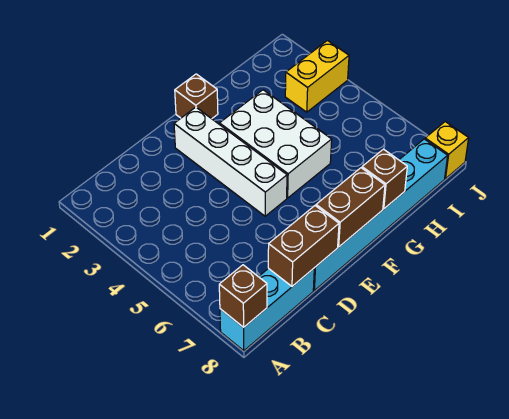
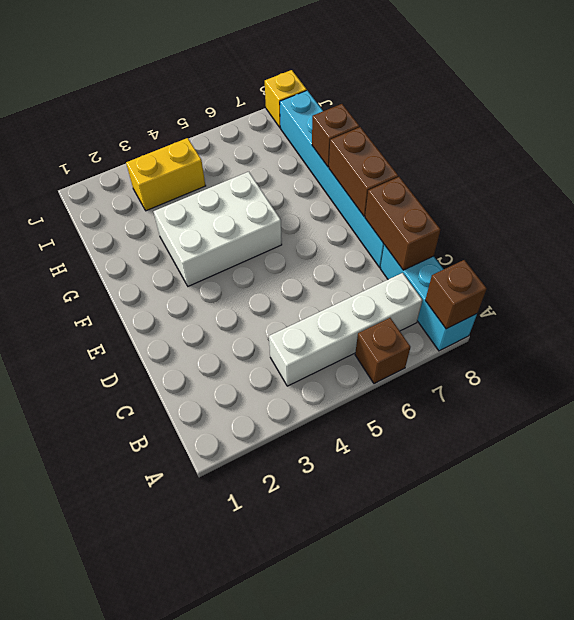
white 1x4 brick [174,107,287,216] -> white 1x4 brick moved to [269,273,422,386]
brown 1x1 brick [175,74,218,119] -> brown 1x1 brick moved to [355,318,410,384]
yellow 1x2 brick [285,41,349,112] -> yellow 1x2 brick turned to [126,138,206,211]

